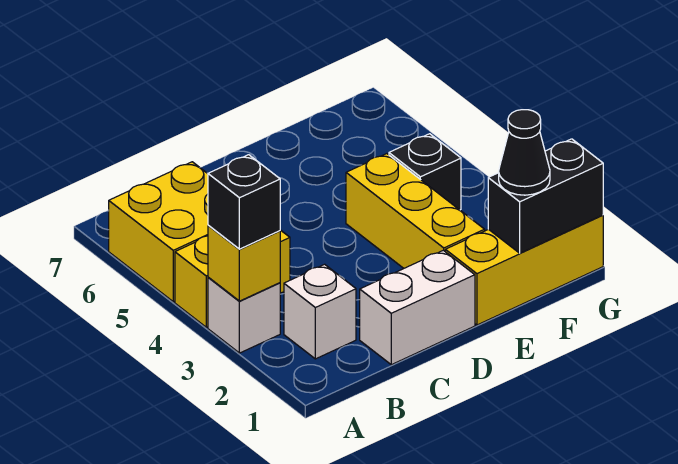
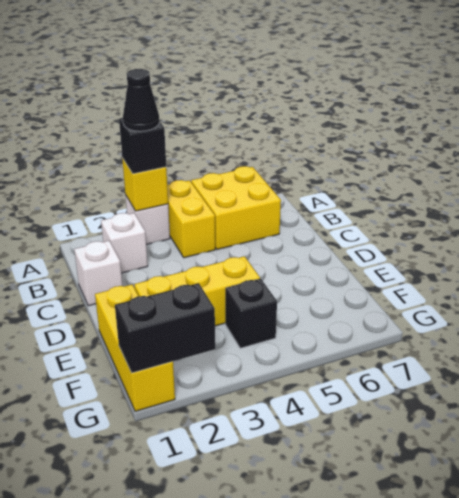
white 1x2 brick [360,250,475,365] -> white 1x1 brick [74,241,122,306]
black 1x2 brick [488,139,603,253] -> black 1x2 brick turned to [115,283,215,373]
black 1x1 cone [499,110,550,195] -> black 1x1 cone moved to [123,69,159,131]

